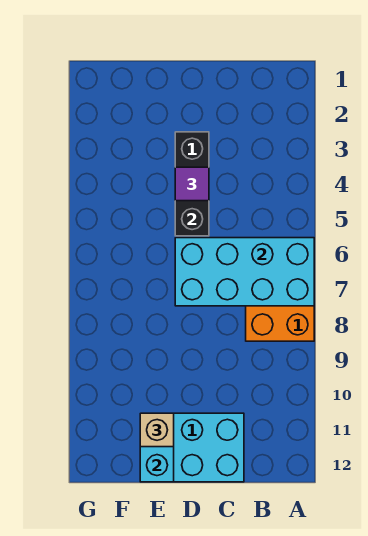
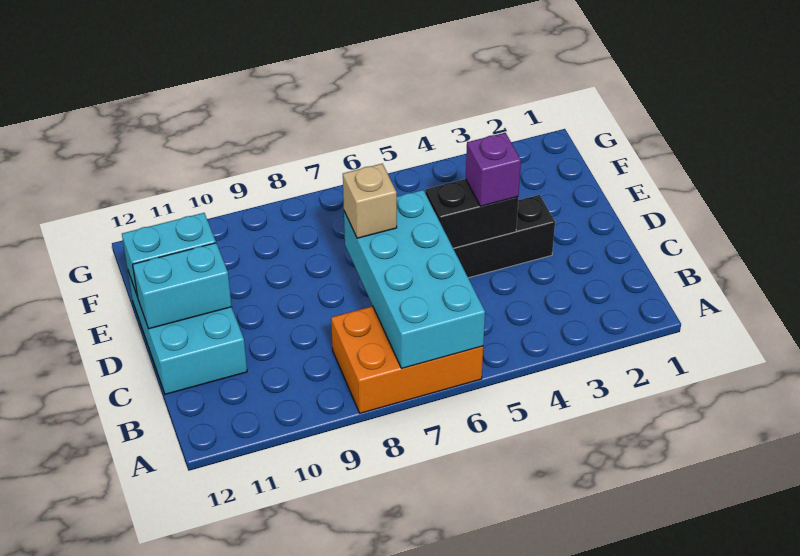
purple 1x1 tile [175,167,209,201] -> purple 1x1 brick [466,133,521,206]
none -> cyan 1x2 brick [133,243,232,329]
tan 1x1 brick [140,413,174,447] -> tan 1x1 brick moved to [343,164,397,238]

